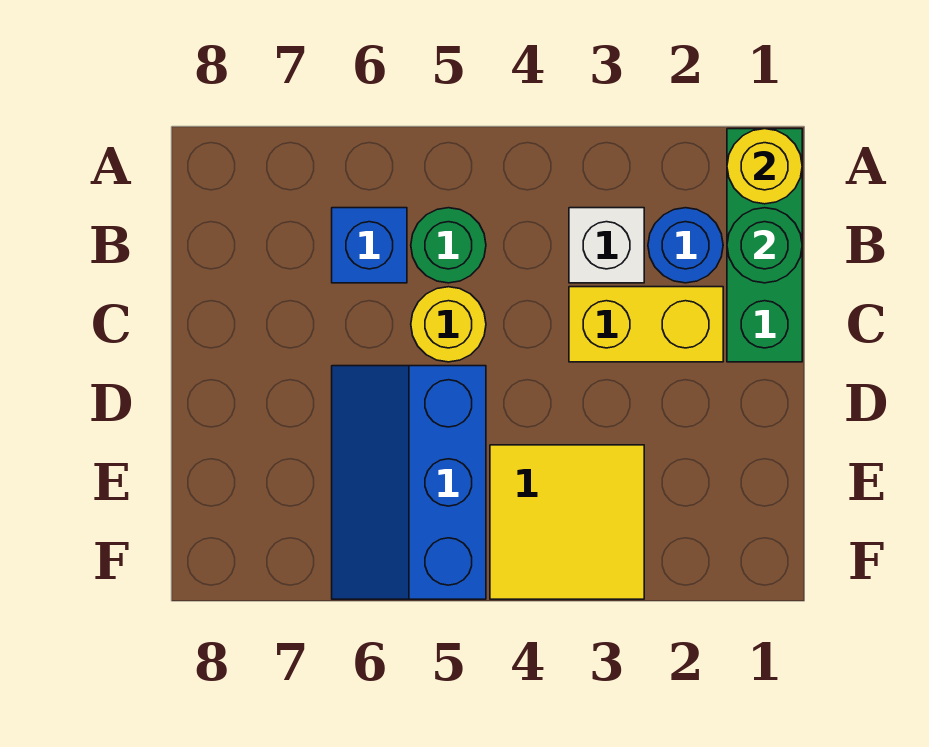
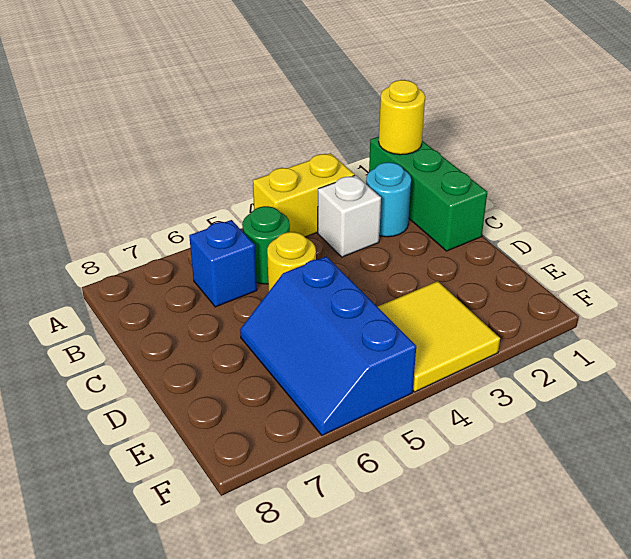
green 1x1 round brick [727,208,802,283] -> none
blue 1x1 round brick [648,208,723,283] -> cyan 1x1 round brick [366,162,411,237]
yellow 1x2 brick [569,287,723,362] -> yellow 1x2 brick moved to [253,153,355,237]

